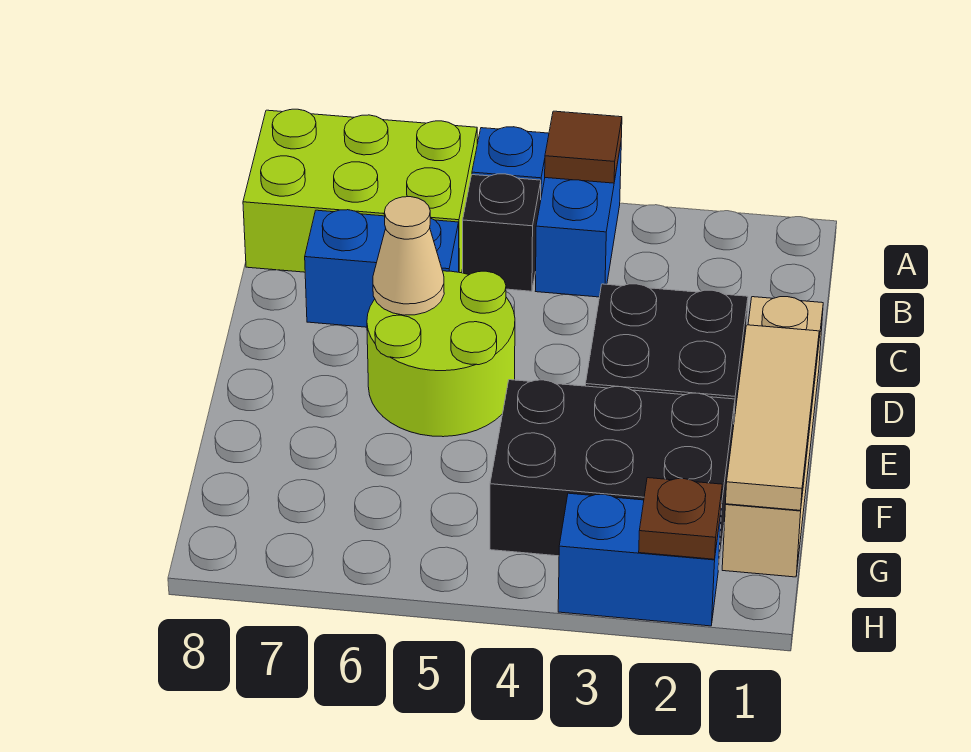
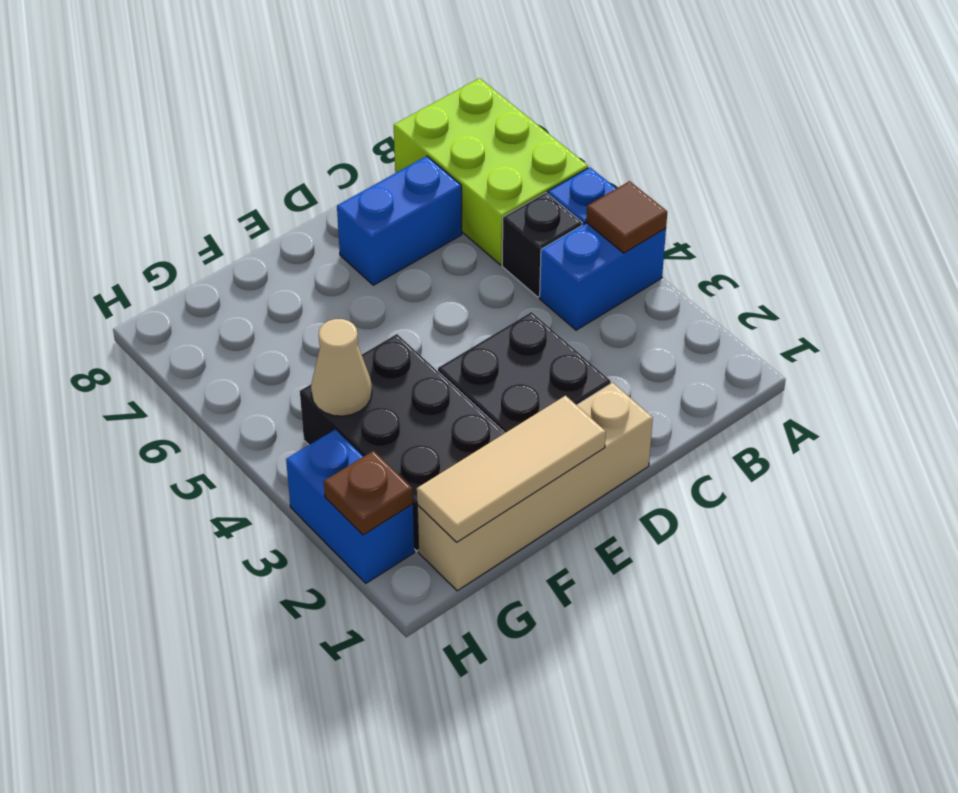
blue 1x2 brick [305,210,459,327] -> blue 1x2 brick turned to [337,156,462,285]
lime 2x2 round brick [367,271,515,437] -> none
tan 1x1 cone [373,197,444,315] -> tan 1x1 cone moved to [311,319,372,416]

